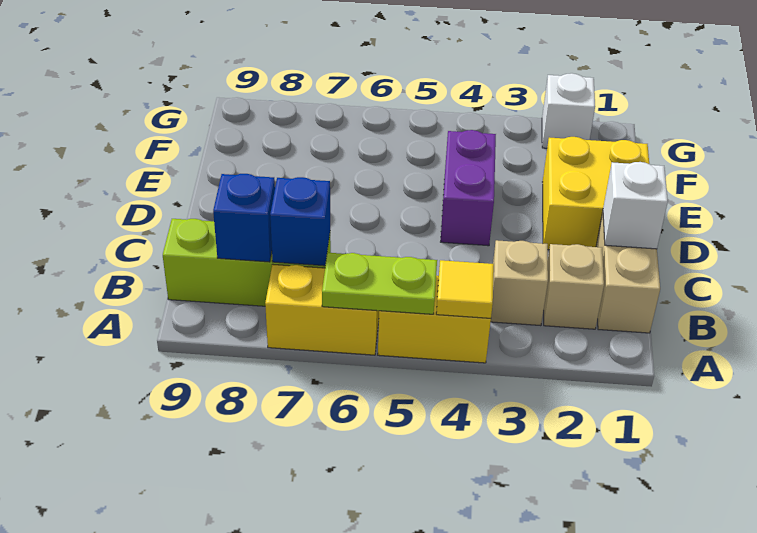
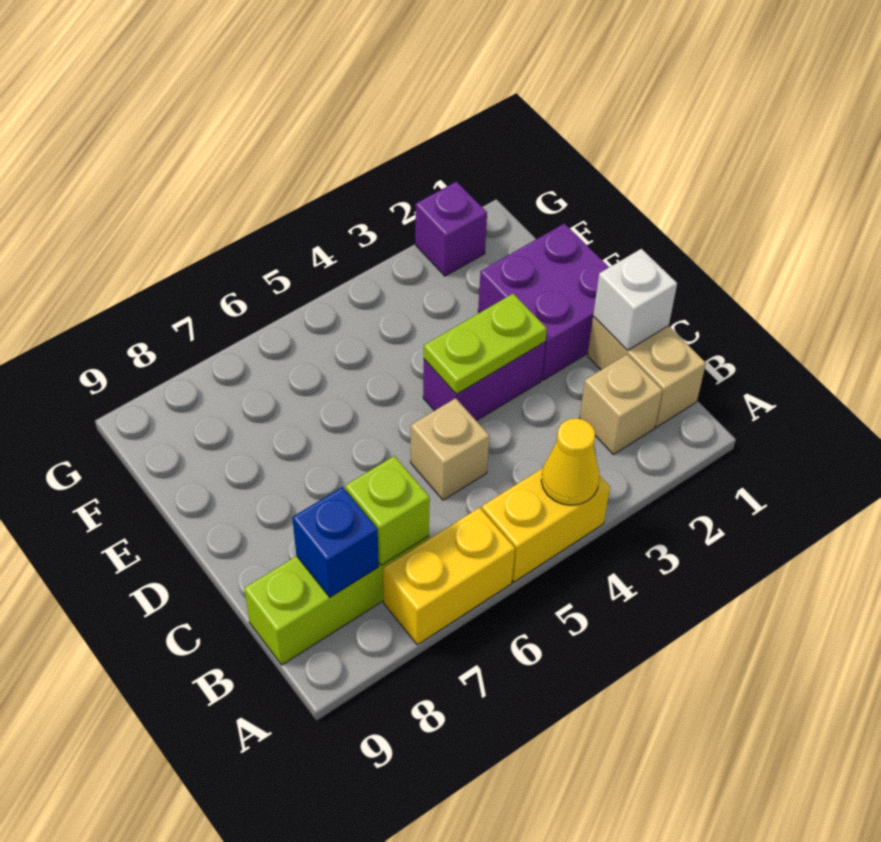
yellow 1x1 tile [436,260,494,318] -> yellow 1x1 cone [541,418,600,505]
lime 1x2 plate [322,253,437,314] -> lime 1x2 plate moved to [424,294,547,394]
tan 1x1 brick [491,240,548,326] -> tan 1x1 brick moved to [411,398,489,500]
blue 1x1 brick [270,177,330,266] -> lime 1x1 brick [345,456,430,565]
yellow 2x2 brick [543,137,649,250] -> purple 2x2 brick [478,224,609,380]
purple 1x2 brick [441,130,496,246] -> purple 1x2 brick turned to [423,342,545,421]
white 1x1 brick [542,73,595,148] -> purple 1x1 brick [415,182,487,276]

